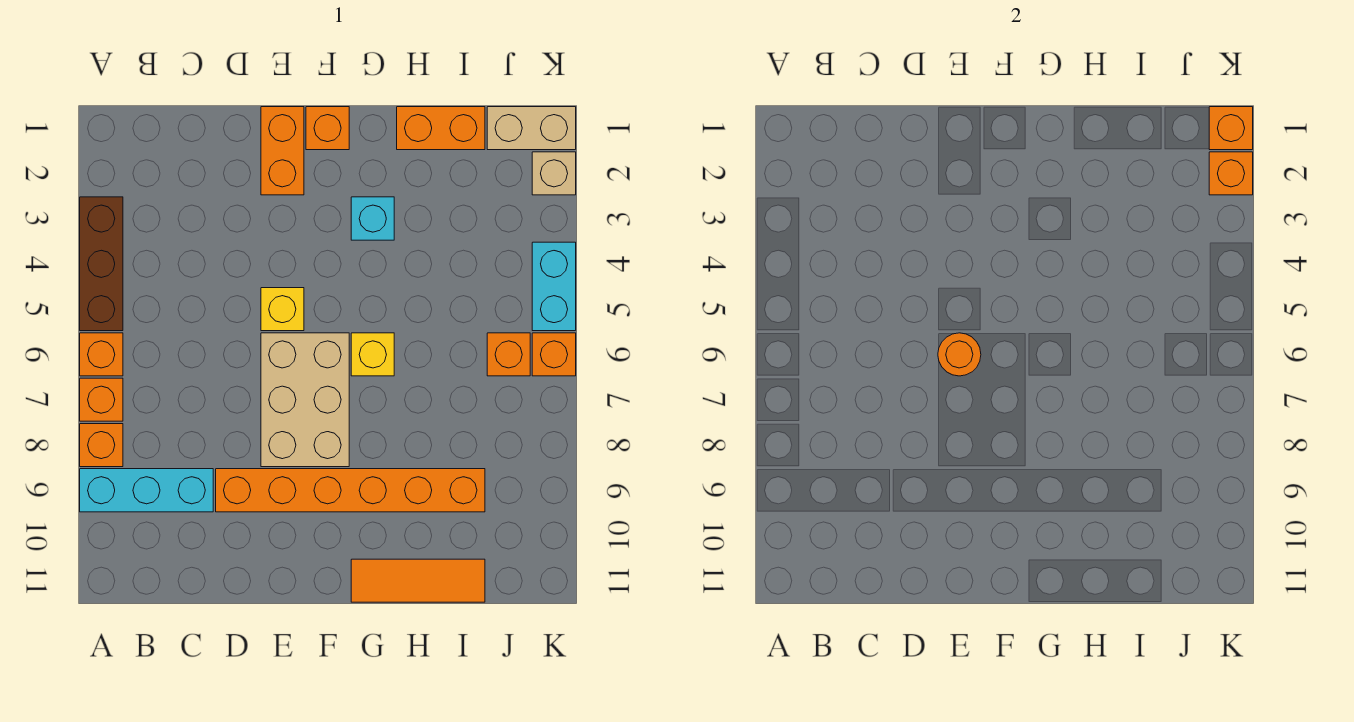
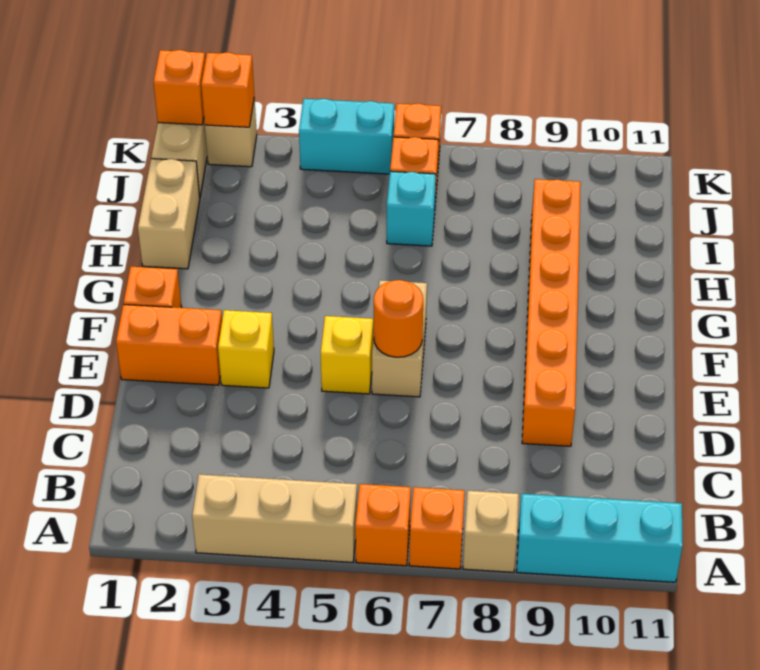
brown 1x3 brick [80,197,123,331] -> tan 1x3 brick [192,474,357,562]
orange 1x1 brick [80,424,123,467] -> tan 1x1 brick [463,491,519,572]
cyan 1x3 brick [80,469,213,512] -> cyan 1x3 brick turned to [517,494,683,582]
tan 2x3 brick [261,333,349,467] -> tan 1x2 brick [372,280,427,397]
cyan 1x1 brick [351,197,394,240] -> cyan 1x1 brick moved to [387,171,436,246]
yellow 1x1 brick [351,333,394,376] -> yellow 1x1 brick moved to [218,310,274,388]
orange 1x3 tile [351,559,485,602] -> none
orange 1x2 brick [397,107,485,150] -> tan 1x2 brick [138,159,200,269]

